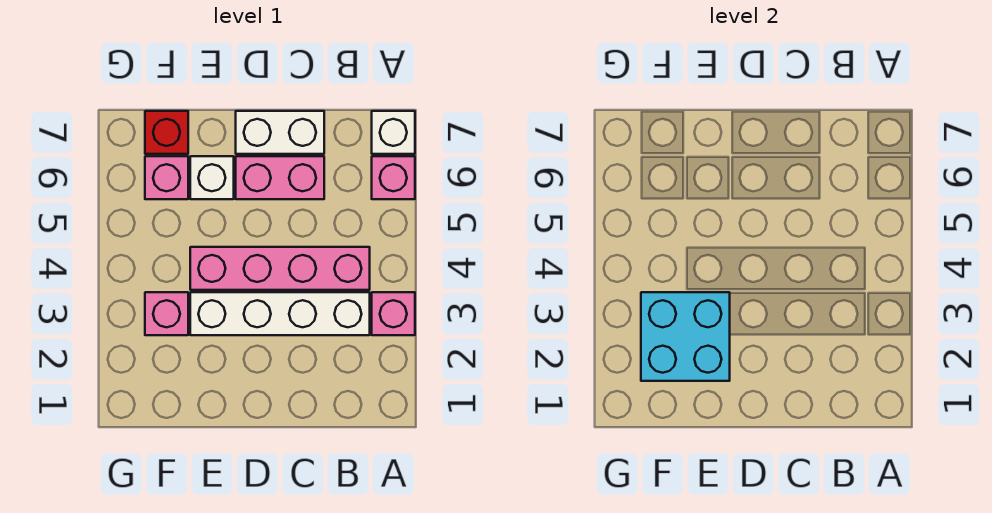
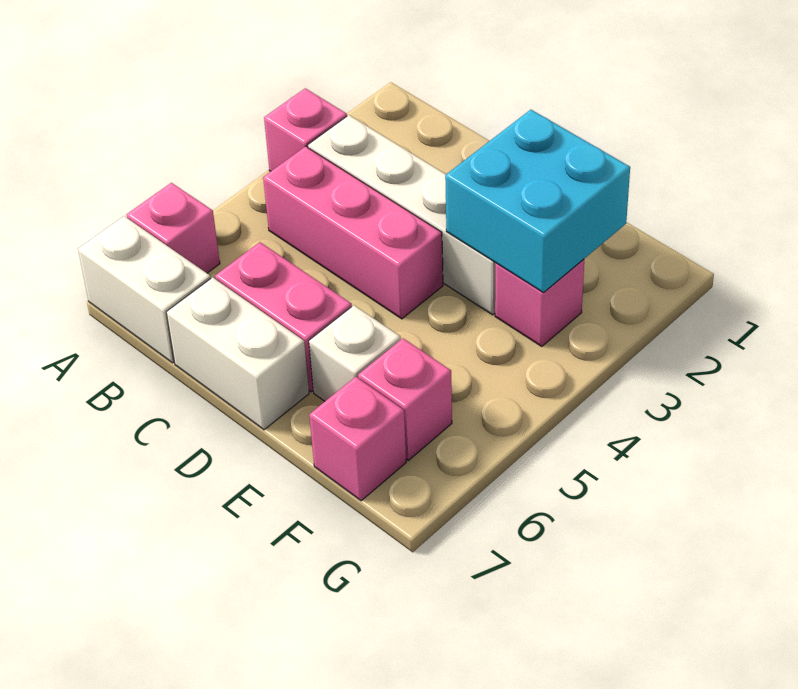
white 1x1 brick [372,111,415,154] -> white 1x2 brick [78,216,211,363]
pink 1x4 brick [190,247,370,290] -> pink 1x3 brick [263,146,443,319]
red 1x1 brick [145,111,188,154] -> pink 1x1 brick [309,377,406,501]

